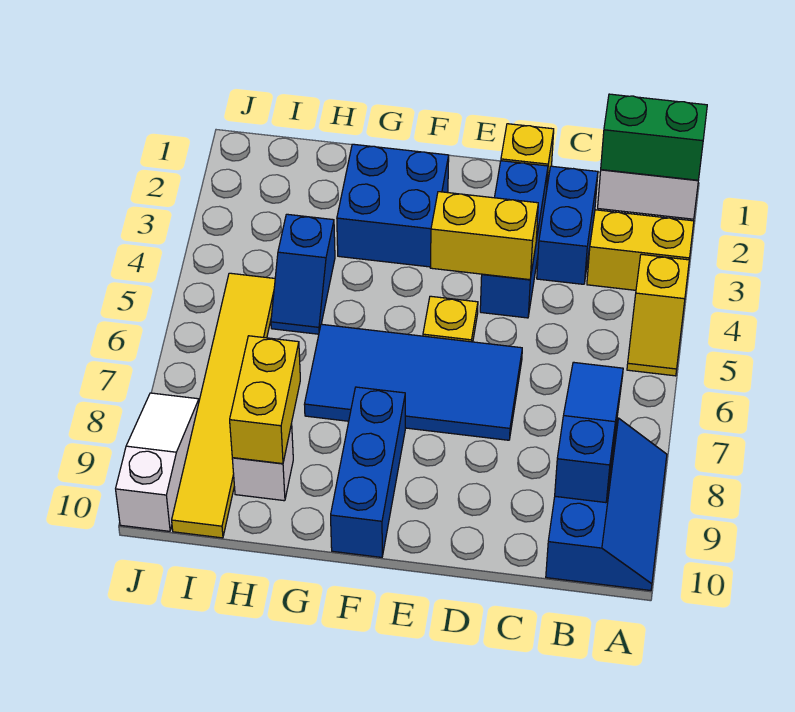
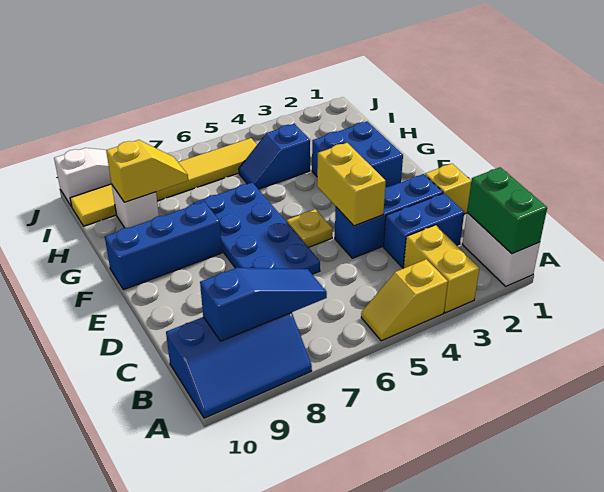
blue 2x4 tile [304,324,522,440] -> blue 2x4 plate [193,182,320,274]
yellow 1x2 brick [230,336,300,464] -> yellow 1x2 slope [106,140,188,202]

